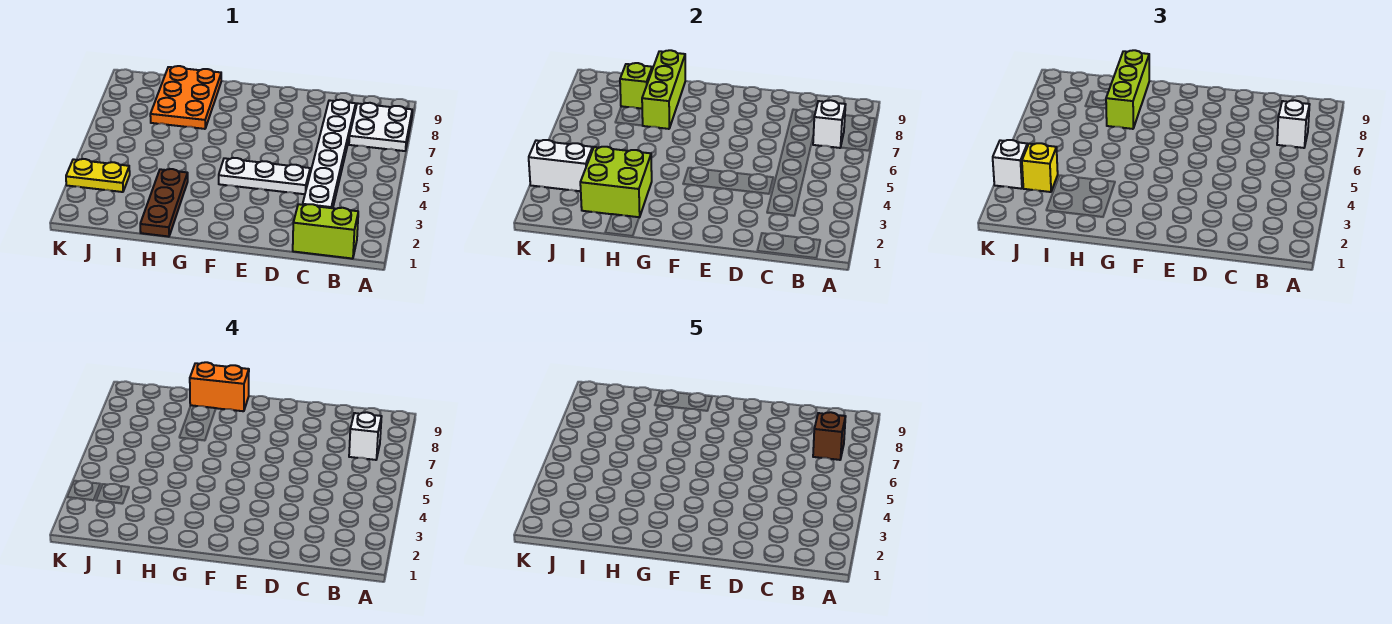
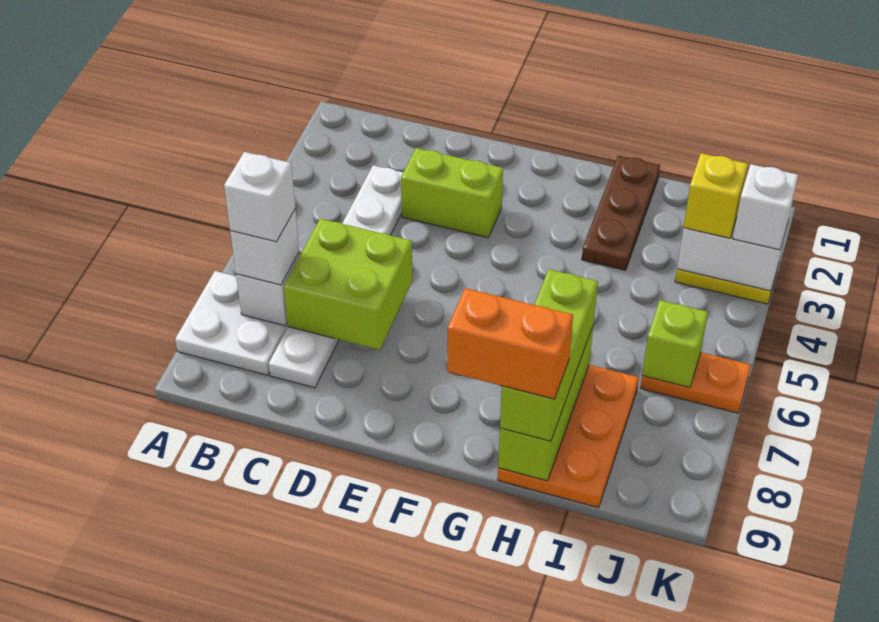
lime 1x2 brick [293,204,358,259] -> lime 1x2 brick moved to [401,148,503,238]
brown 1x1 brick [813,412,846,460] -> none
white 1x3 plate [219,158,310,194] -> none
lime 2x2 brick [580,147,652,217] -> lime 2x2 brick moved to [284,219,412,350]
lime 1x1 brick [620,63,652,109] -> lime 1x1 brick moved to [642,300,708,387]
none -> orange 1x2 plate [640,353,751,413]

